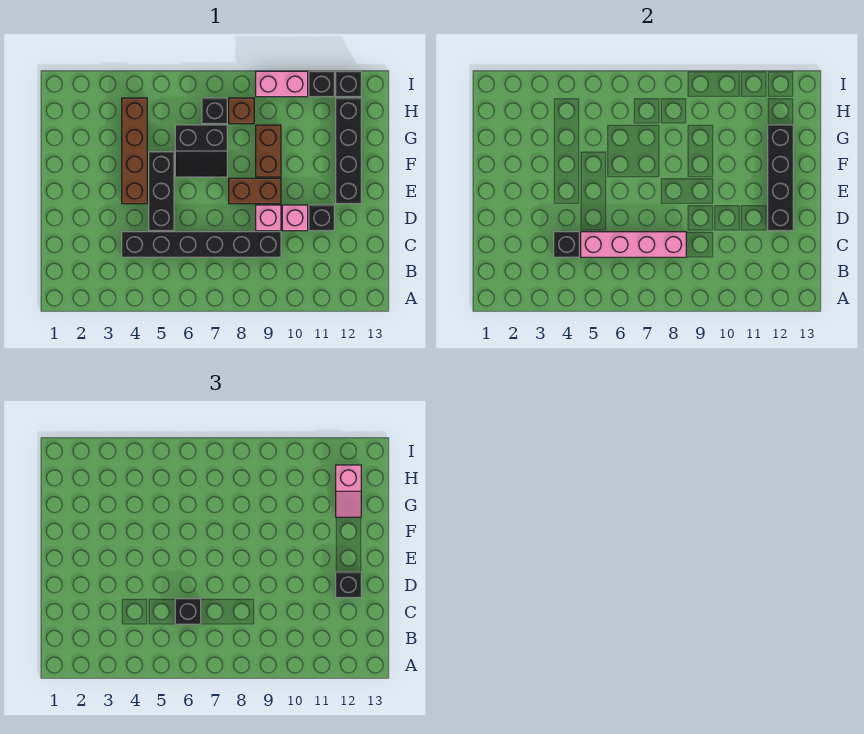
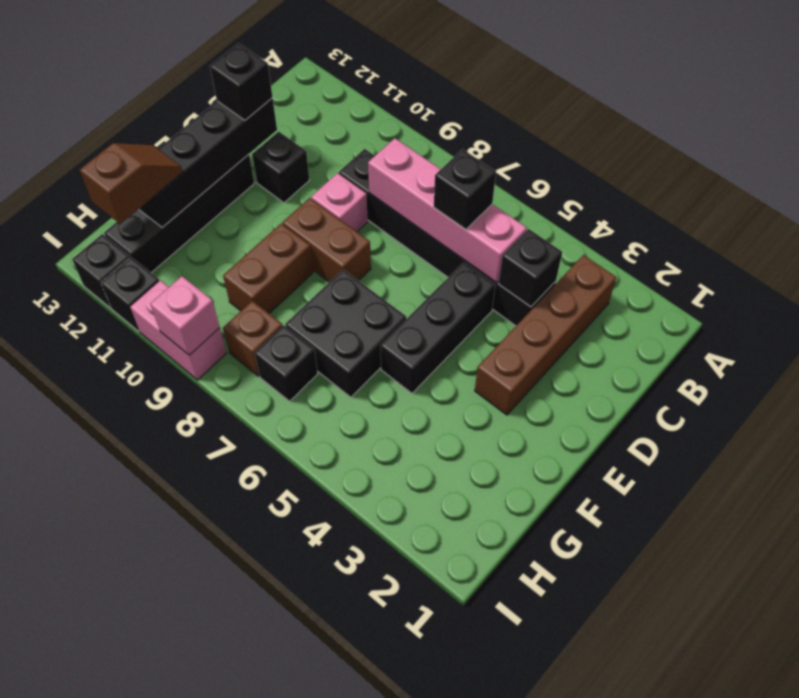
pink 1x1 brick [282,205,308,231] -> pink 1x1 brick moved to [150,276,220,355]
brown 1x4 brick [122,98,147,204] -> brown 1x4 brick moved to [475,255,616,415]
black 2x2 slope [175,125,227,177] -> black 2x2 brick [285,270,406,397]
pink 1x2 slope [336,465,361,517] -> brown 1x2 slope [80,143,183,224]

